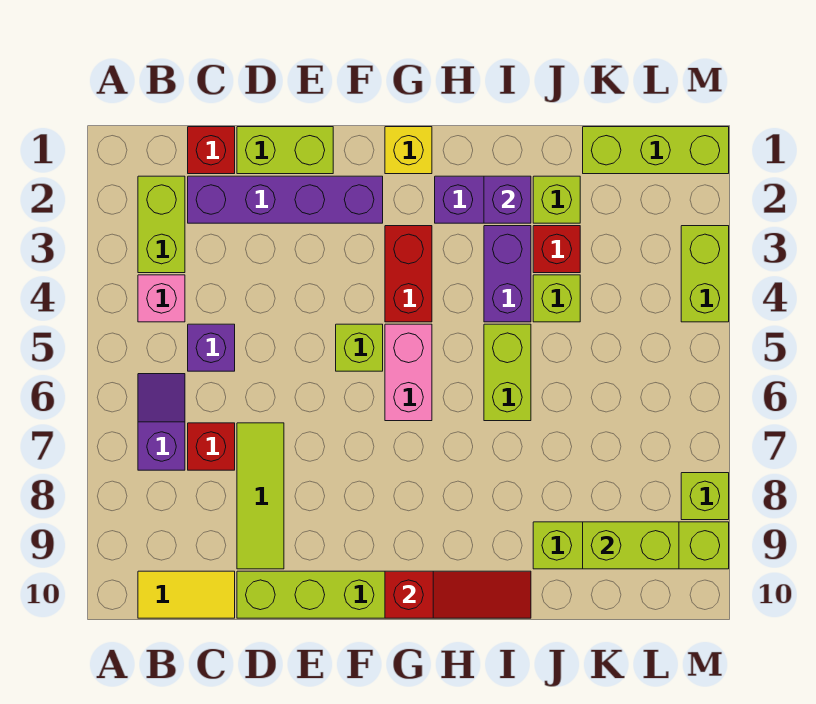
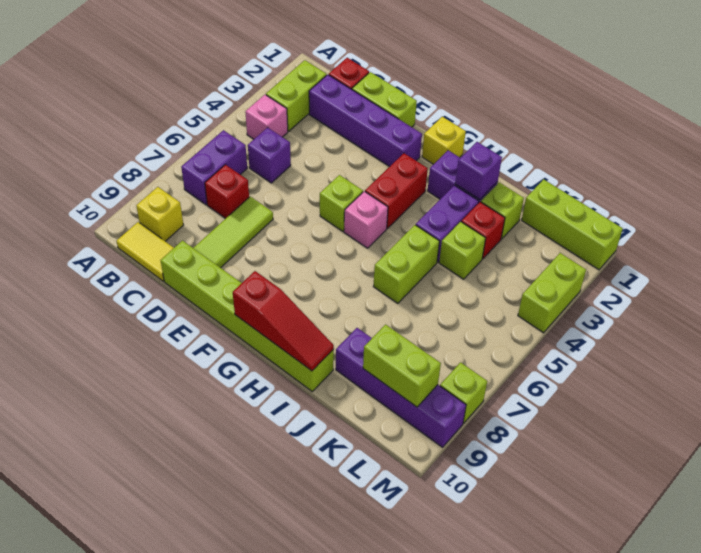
purple 1x2 slope [138,374,185,470] -> purple 1x2 brick [181,130,247,205]
none -> yellow 1x1 brick [136,187,183,241]
pink 1x2 brick [385,324,432,421] -> pink 1x1 brick [344,191,388,248]
lime 1x4 brick [533,522,729,569] -> purple 1x4 brick [336,328,466,447]

